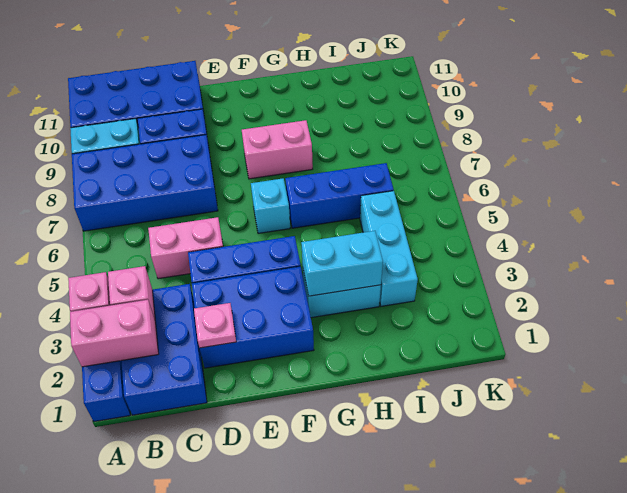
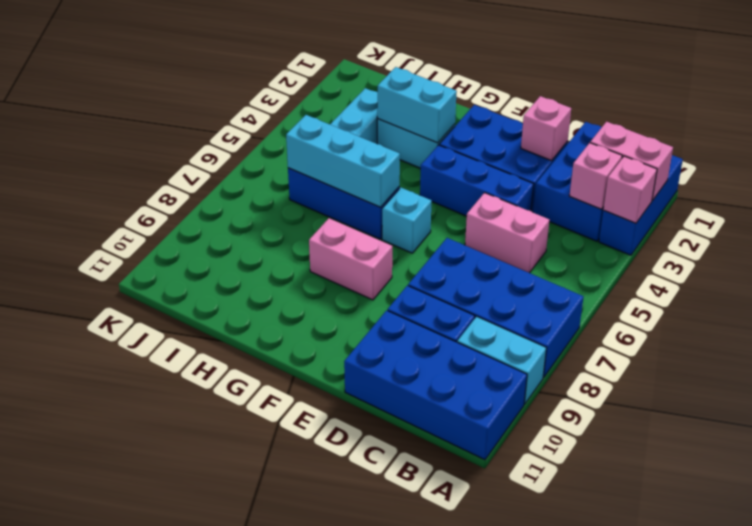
pink 1x1 plate [194,303,236,348] -> pink 1x1 brick [521,96,571,161]
none -> cyan 1x3 brick [286,115,400,207]

